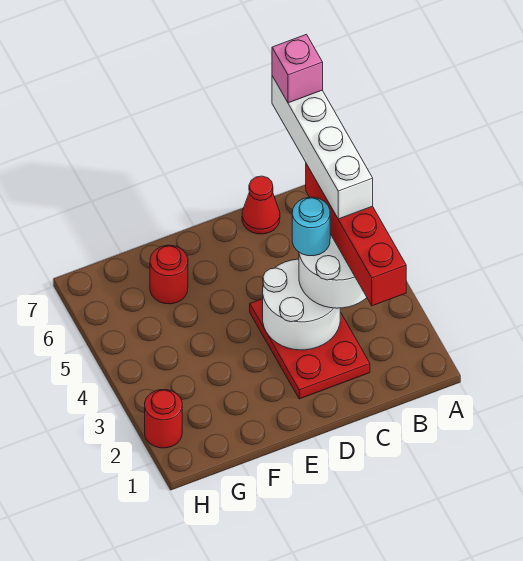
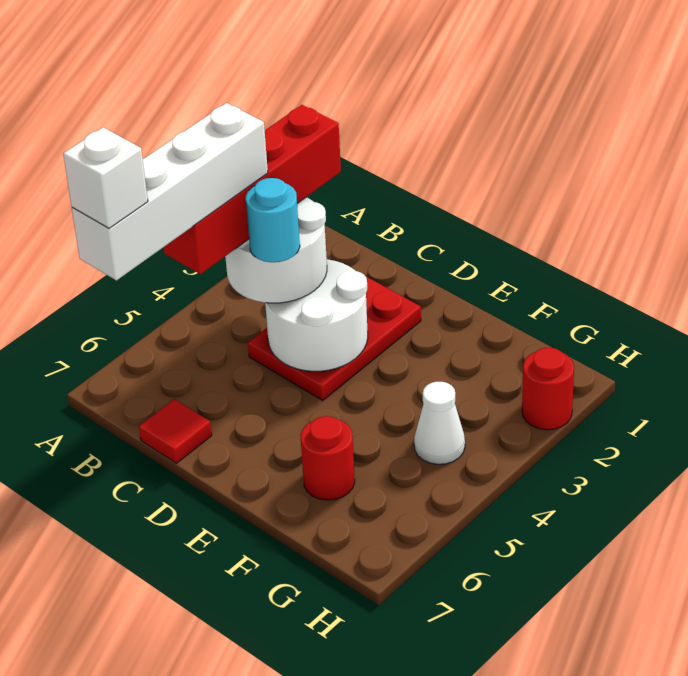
pink 1x1 brick [272,34,323,103] -> white 1x1 brick [63,127,148,228]
red 1x1 cone [242,176,280,234] -> red 1x1 tile [139,399,212,463]
none -> white 1x1 cone [414,382,465,464]

